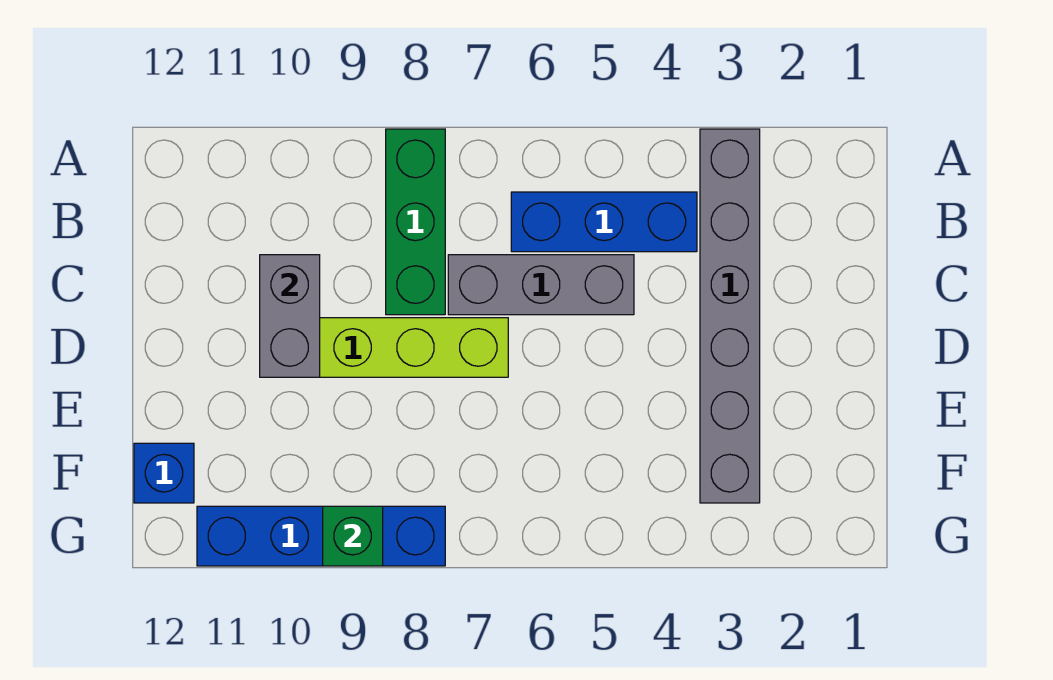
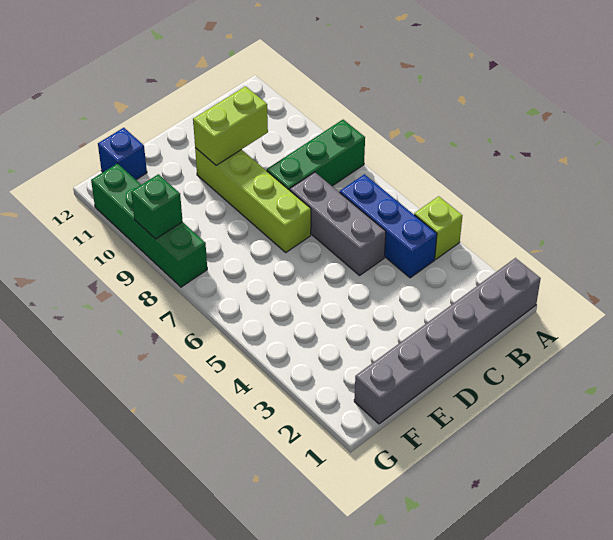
grey 1x6 brick [700,129,760,503] -> grey 1x6 brick moved to [354,258,541,424]
none -> lime 1x1 brick [414,196,462,259]
grey 1x2 brick [260,255,320,377] -> lime 1x2 brick [193,86,268,165]
blue 1x4 brick [197,506,445,566] -> green 1x4 brick [91,164,207,287]

